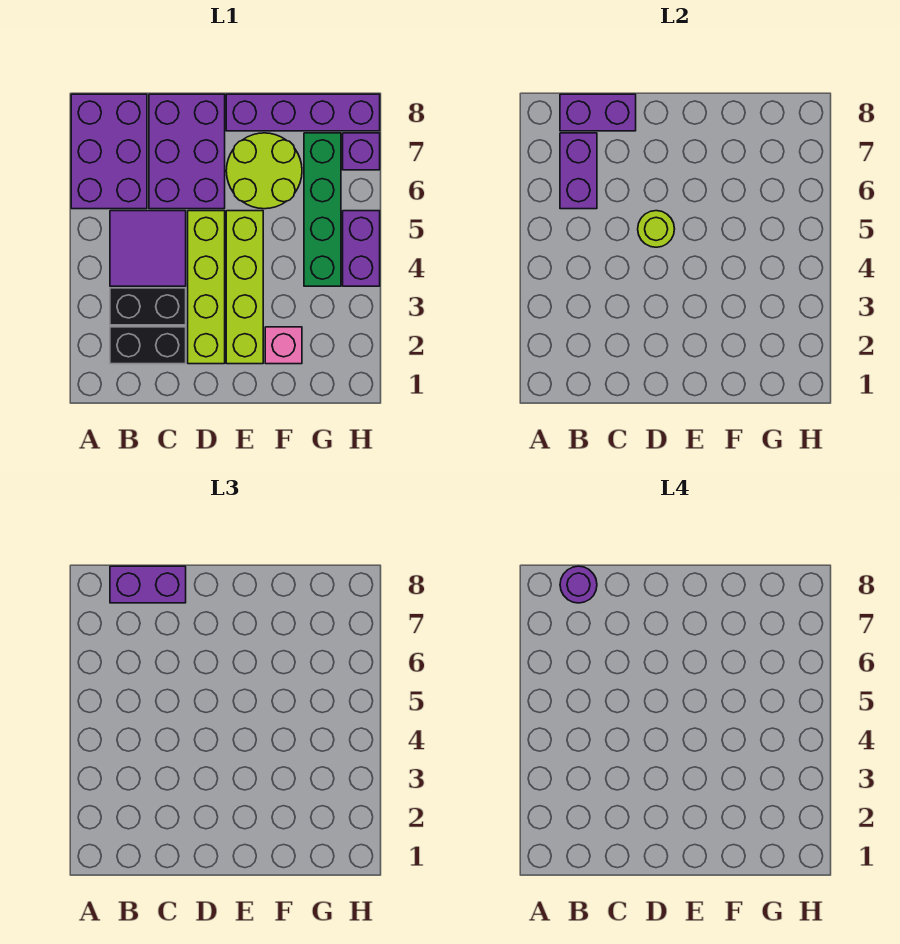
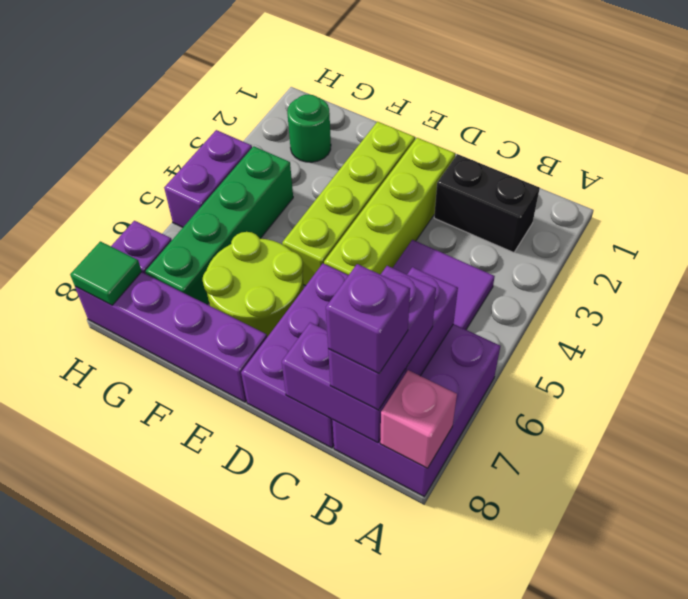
black 1x2 brick [110,288,186,325] -> none
purple 1x2 brick [110,566,186,603] -> purple 1x2 brick turned to [328,266,436,410]
purple 1x1 round brick [560,566,597,603] -> purple 1x1 brick [326,264,410,374]
lime 1x1 round brick [638,211,674,247] -> none
pink 1x1 brick [265,327,302,364] -> pink 1x1 brick moved to [380,370,457,468]
none -> green 1x1 round brick [287,94,331,162]
none -> green 1x1 tile [70,241,142,305]

